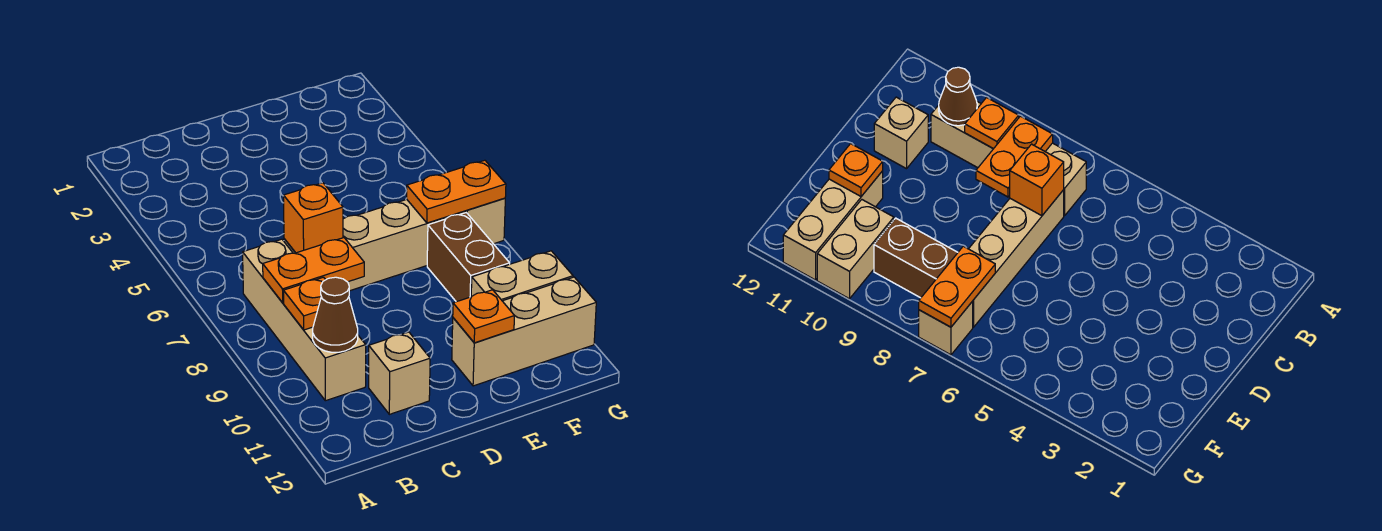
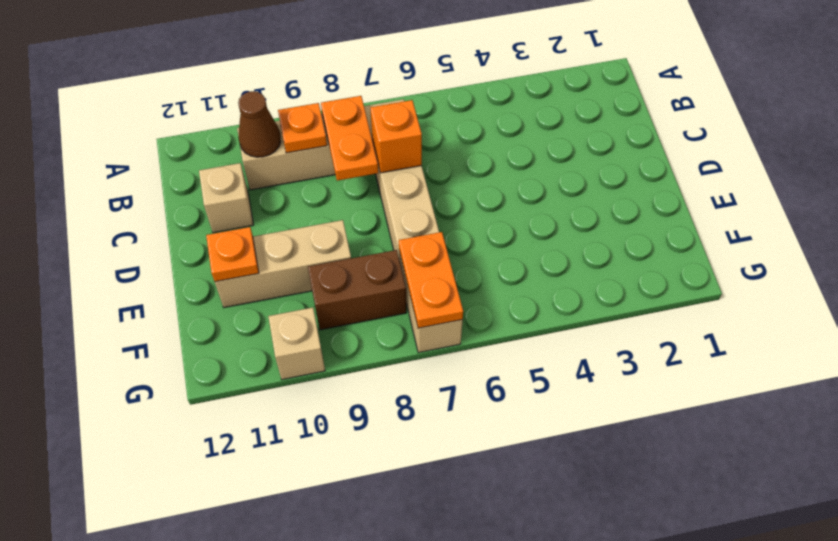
tan 1x3 brick [452,277,596,386] -> tan 1x3 brick turned to [215,220,351,308]
tan 1x2 brick [471,251,573,301] -> tan 1x1 brick [268,308,325,380]

